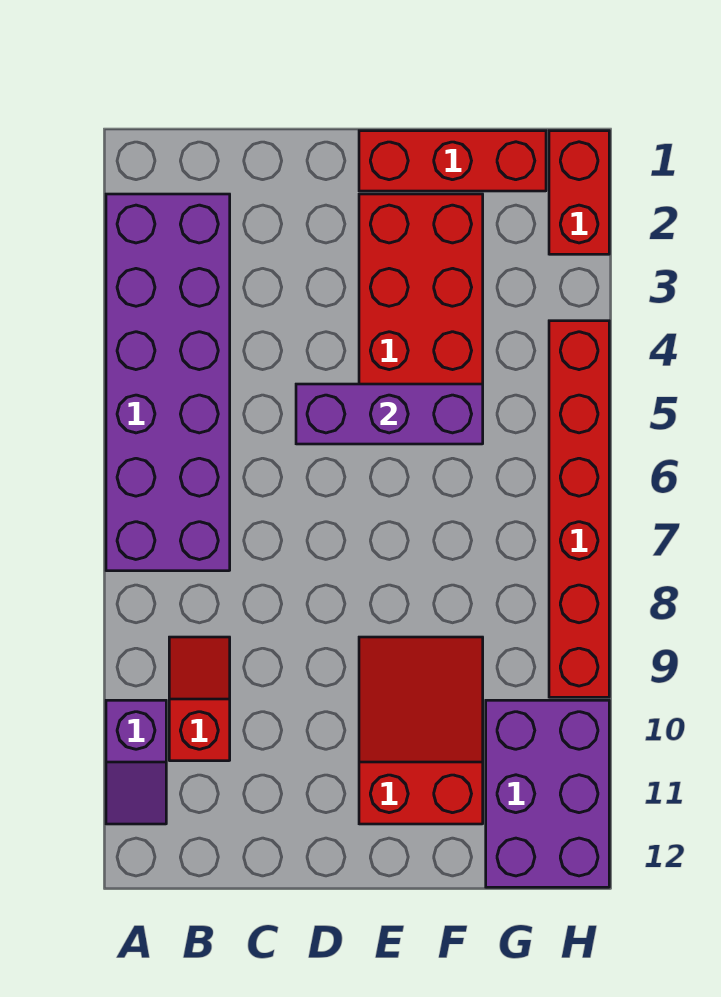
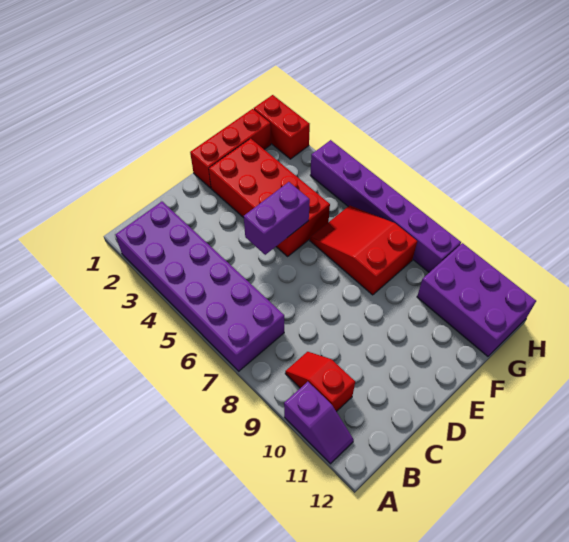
purple 1x3 brick [296,384,483,444] -> purple 1x2 brick [244,182,310,255]
red 2x3 slope [359,637,483,824] -> red 2x3 slope moved to [310,205,417,295]
red 1x6 brick [549,321,609,697] -> purple 1x6 brick [310,140,461,272]

